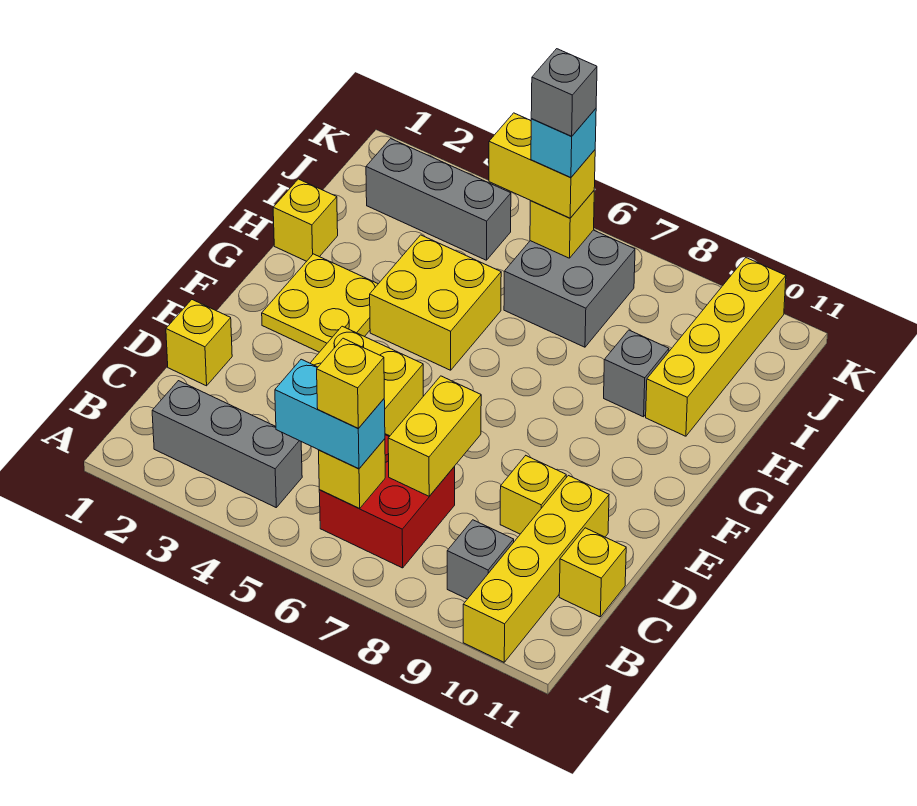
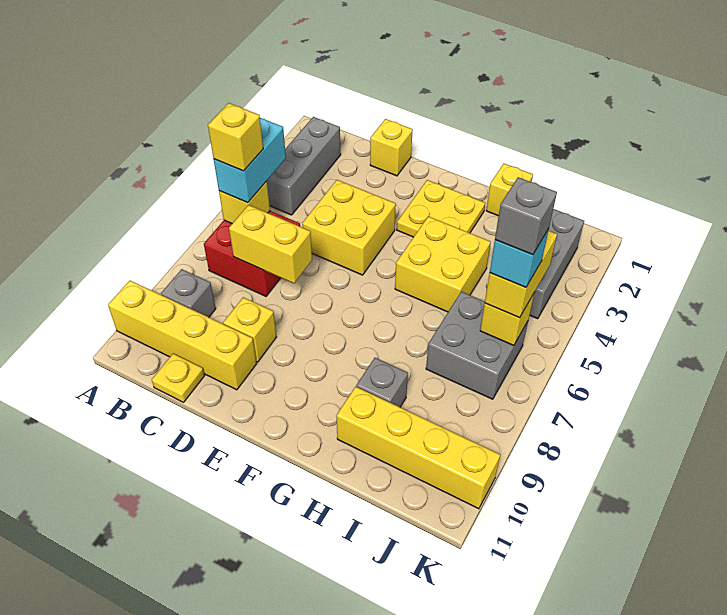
yellow 1x1 brick [559,528,626,617] -> yellow 1x1 plate [152,353,204,402]

